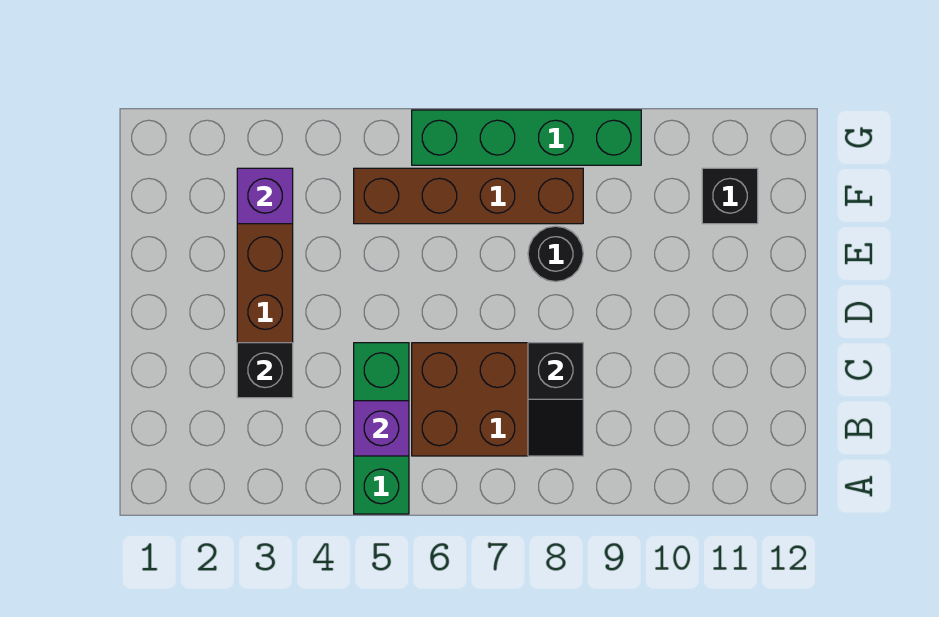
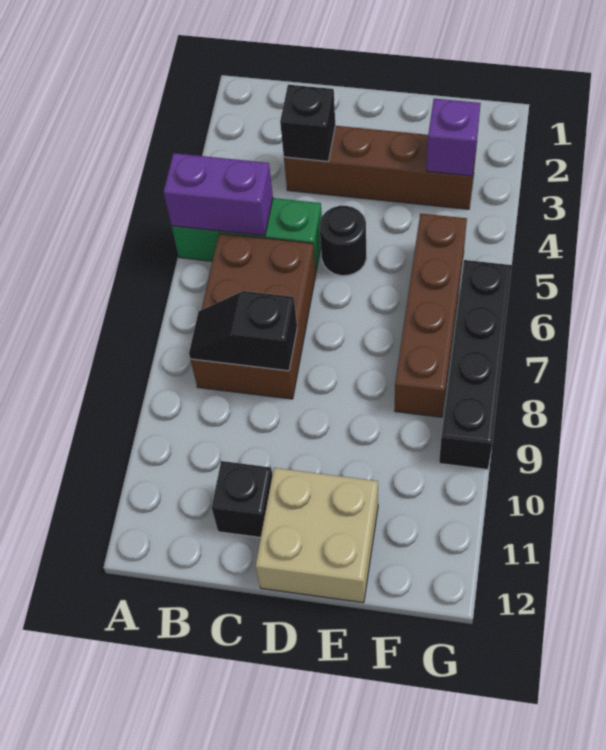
purple 1x1 brick [354,401,409,456] -> purple 1x2 brick [163,153,273,236]
none -> tan 2x2 brick [255,468,378,603]
black 1x1 round brick [528,226,583,282] -> black 1x1 round brick moved to [320,206,367,276]
black 1x1 brick [702,168,758,224] -> black 1x1 brick moved to [212,461,272,538]
green 1x4 brick [412,110,641,165] -> black 1x4 brick [439,260,512,470]

